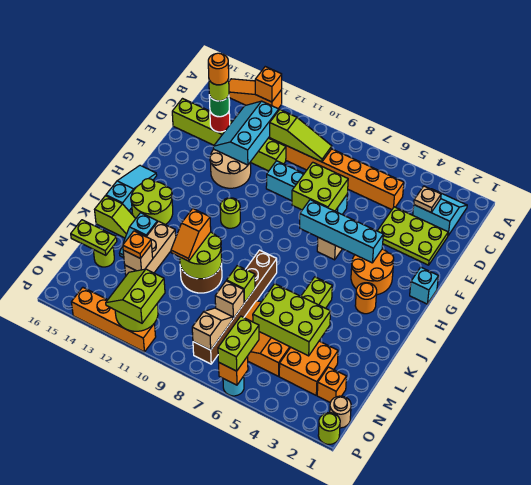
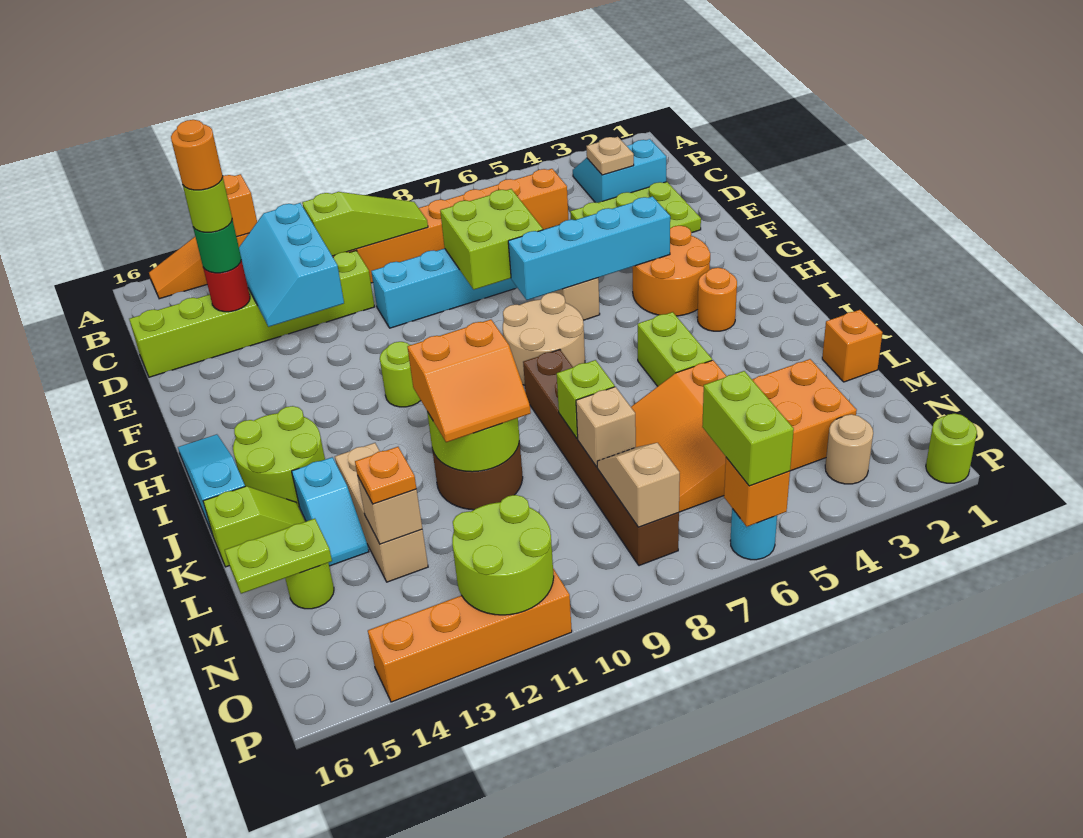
tan 2x2 round brick [210,149,251,188] -> tan 2x2 round brick moved to [503,293,585,385]
cyan 1x1 brick [410,267,438,304] -> none
orange 1x2 slope [171,209,211,261] -> orange 2x2 slope [408,320,531,442]
lime 2x3 brick [253,284,331,356] -> none
orange 1x1 brick [317,367,347,403] -> orange 1x1 brick moved to [822,310,882,382]
tan 1x1 round brick [330,396,351,428] -> tan 1x1 round brick moved to [825,414,873,484]
lime 2x2 slope [106,269,165,323] -> none

